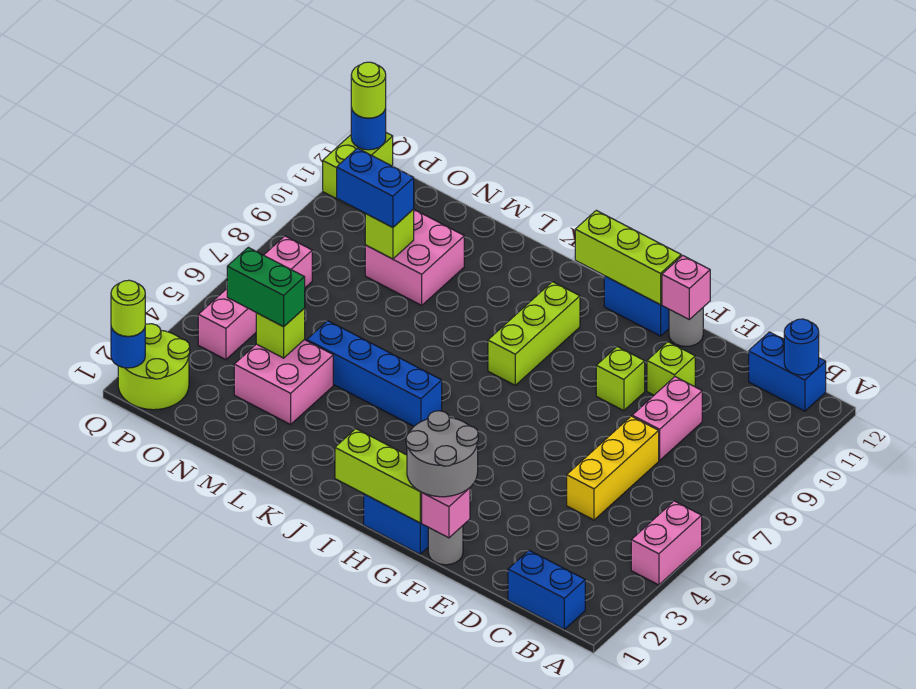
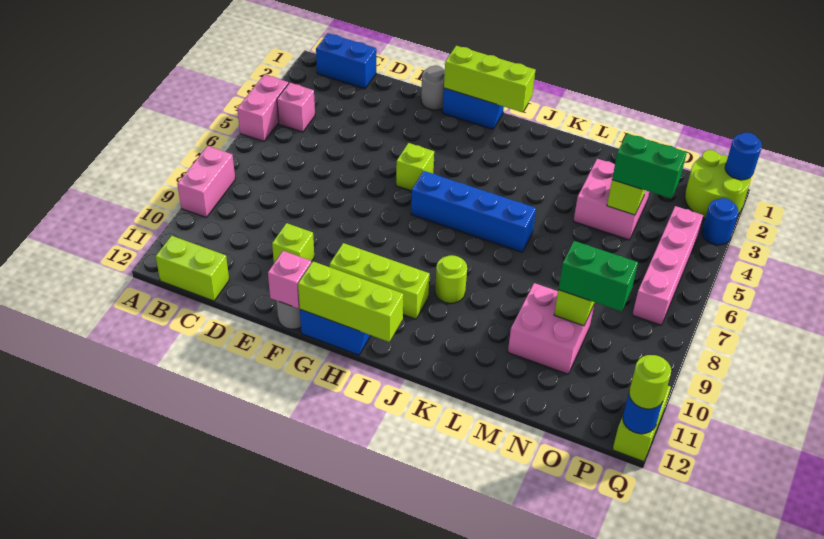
blue 1x2 brick [749,332,826,411] -> lime 1x2 brick [156,236,229,301]
blue 1x1 round brick [784,319,819,375] -> blue 1x1 round brick moved to [702,198,738,245]
yellow 1x3 brick [567,416,659,520] -> none
pink 1x2 brick [632,377,702,460] -> pink 1x2 brick moved to [177,146,235,217]
pink 1x1 brick [422,488,470,538] -> pink 1x1 brick moved to [277,83,315,132]
grey 2x2 round brick [406,411,478,497] -> none
lime 1x1 brick [596,347,645,411] -> lime 1x1 brick moved to [396,143,434,191]
lime 1x3 brick [488,282,580,385] -> lime 1x3 brick turned to [330,243,430,319]
blue 1x4 brick [307,321,442,426] -> blue 1x4 brick moved to [411,171,536,252]
blue 1x2 brick [337,148,414,227] -> green 1x2 brick [558,241,638,311]
lime 1x1 round brick [111,280,145,336] -> lime 1x1 round brick moved to [435,255,467,303]

